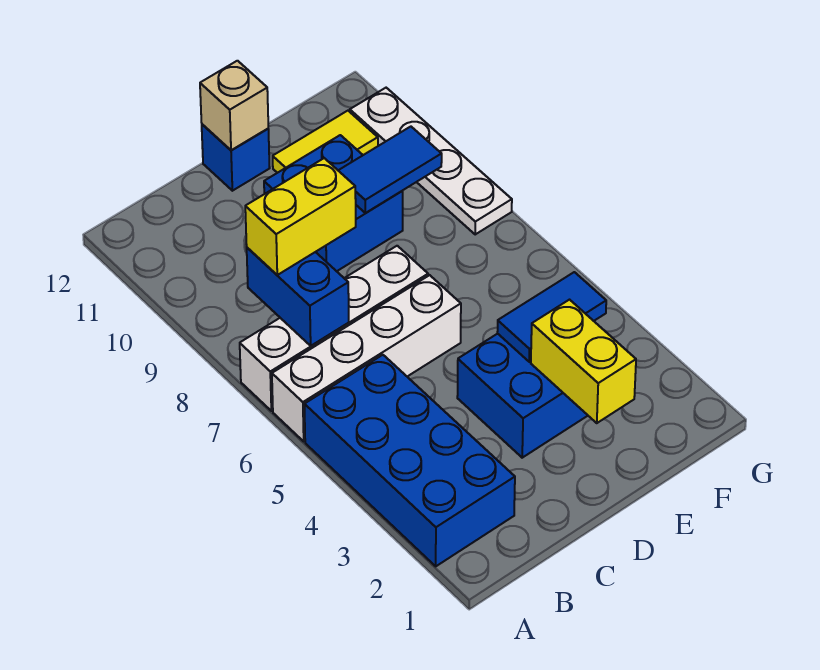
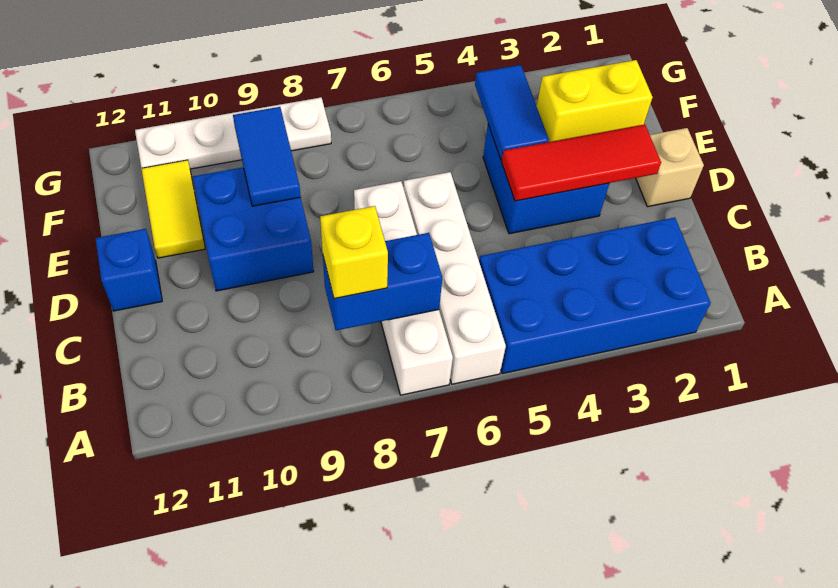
yellow 1x2 brick [245,158,356,275] -> yellow 1x1 brick [320,206,388,299]
none -> red 1x3 tile [502,124,661,201]
tan 1x1 brick [200,61,268,150] -> tan 1x1 brick moved to [636,128,704,207]

